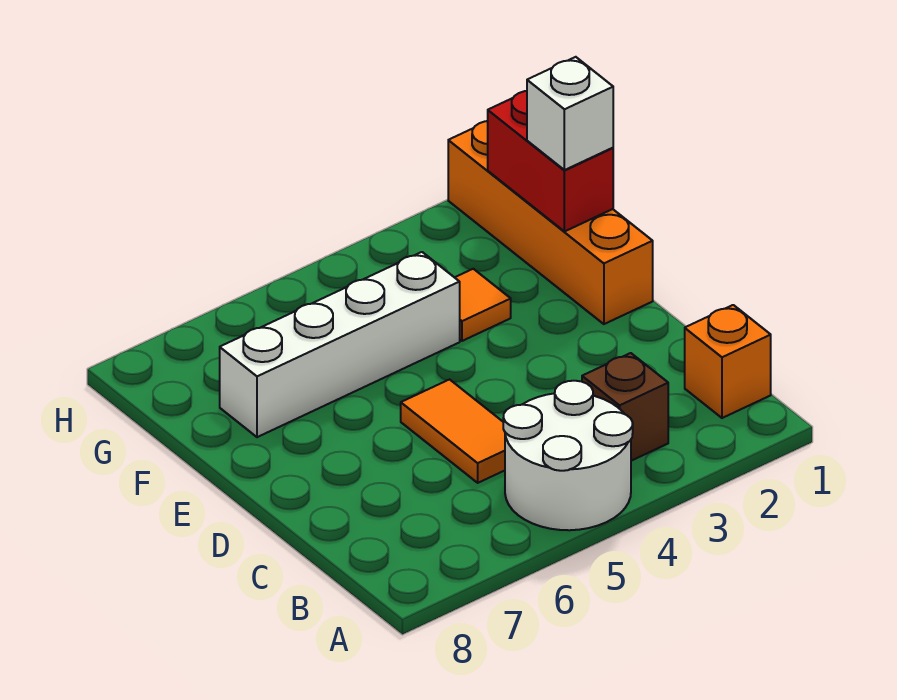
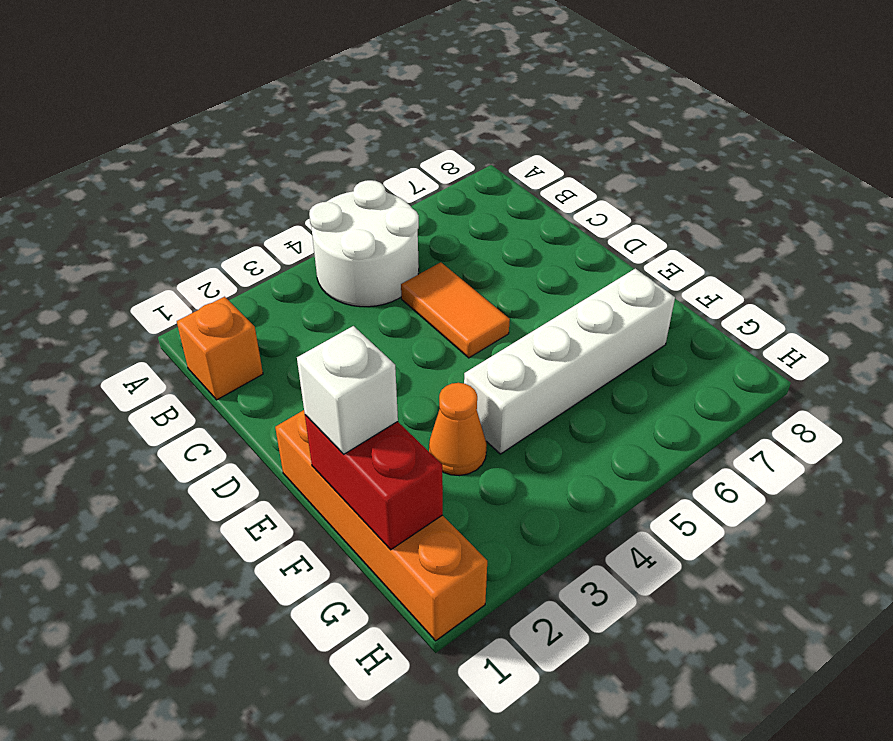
brown 1x1 brick [582,353,668,461] -> none
orange 1x1 tile [455,269,511,341] -> orange 1x1 cone [429,383,487,476]

